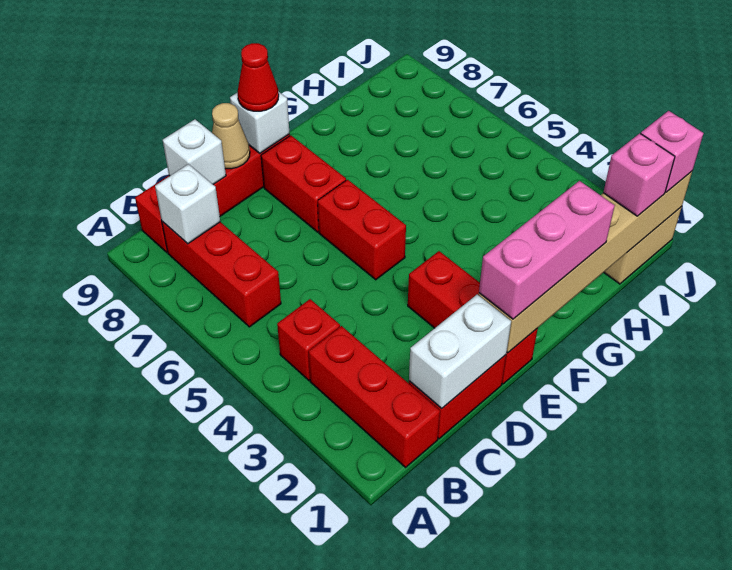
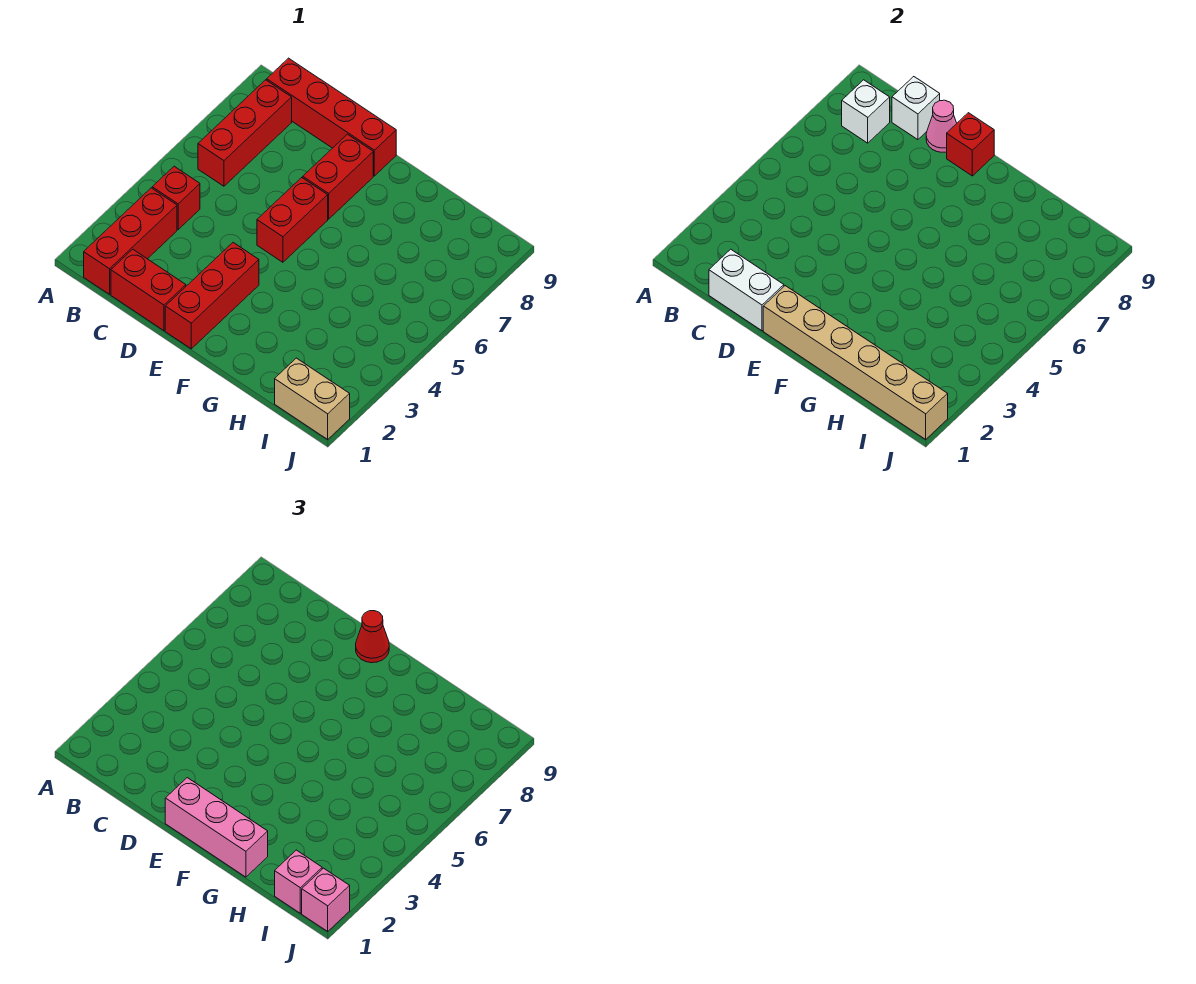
tan 1x1 cone [212,103,250,169] -> pink 1x1 cone [926,100,957,152]
white 1x1 brick [230,91,289,153] -> red 1x1 brick [947,113,994,176]

